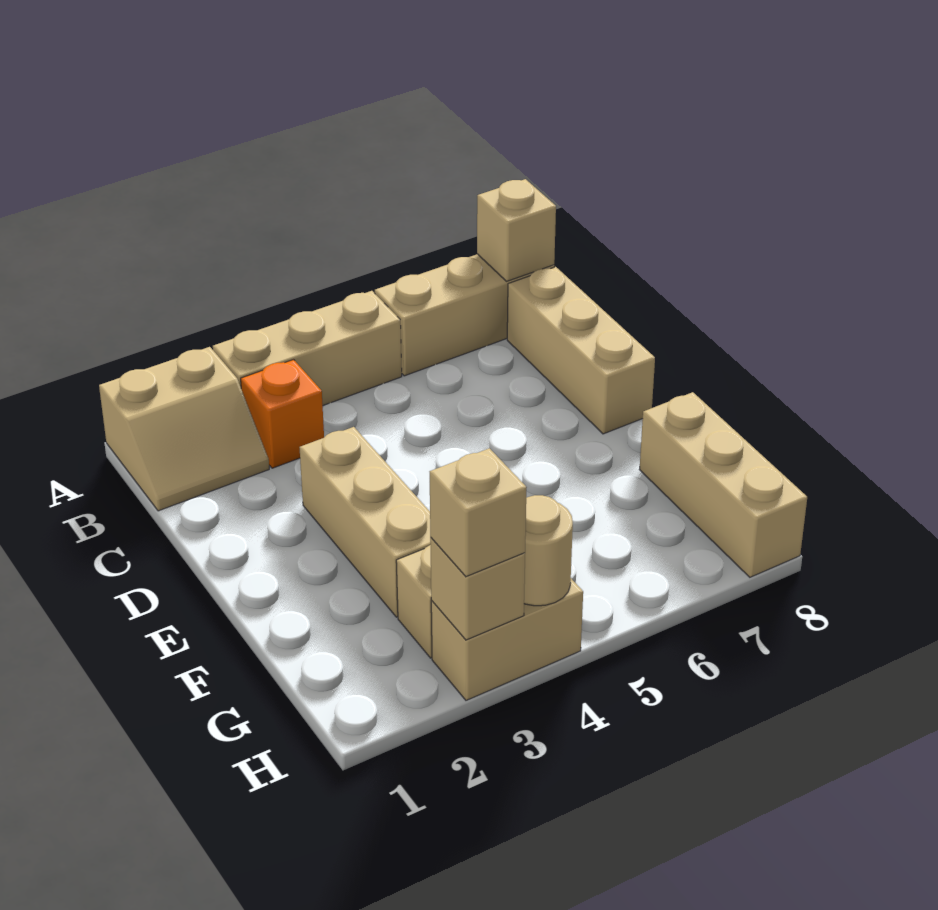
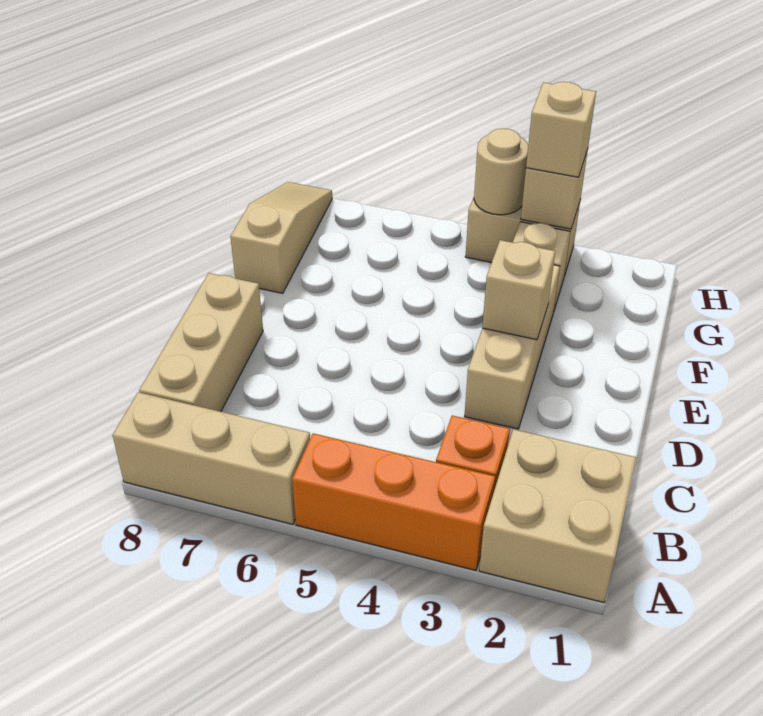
tan 2x2 slope [99,347,269,511] -> tan 2x2 brick [479,429,636,603]
tan 1x3 brick [213,291,402,405] -> orange 1x3 brick [292,433,495,570]
tan 1x1 brick [477,179,556,281] -> tan 1x1 brick moved to [482,240,555,340]
tan 1x3 brick [640,392,807,577] -> tan 1x3 slope [230,182,332,293]

